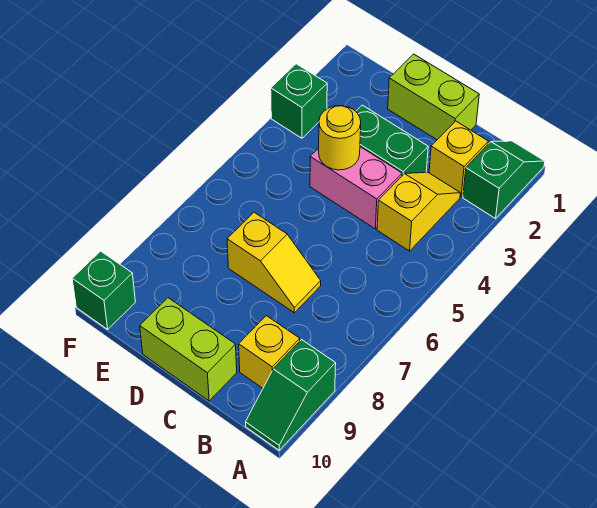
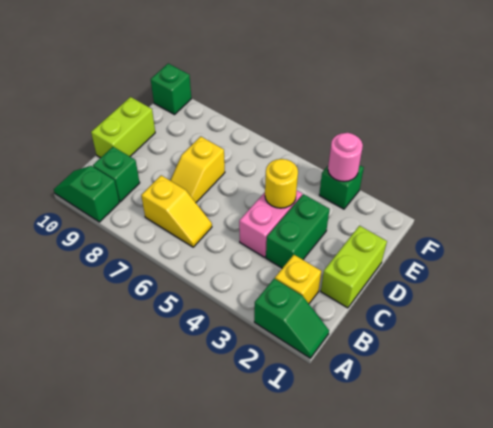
yellow 1x2 slope [377,172,460,251] -> yellow 1x2 slope moved to [141,175,212,247]
yellow 1x1 brick [239,316,300,388] -> green 1x1 brick [93,147,140,202]
none -> pink 1x1 round brick [328,133,363,182]

